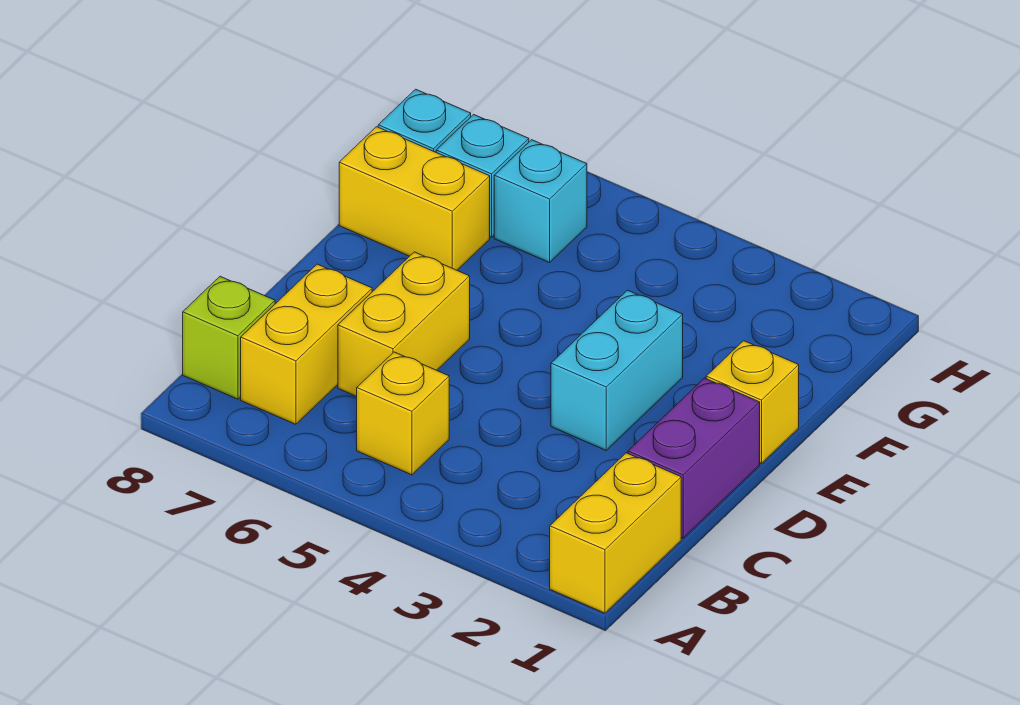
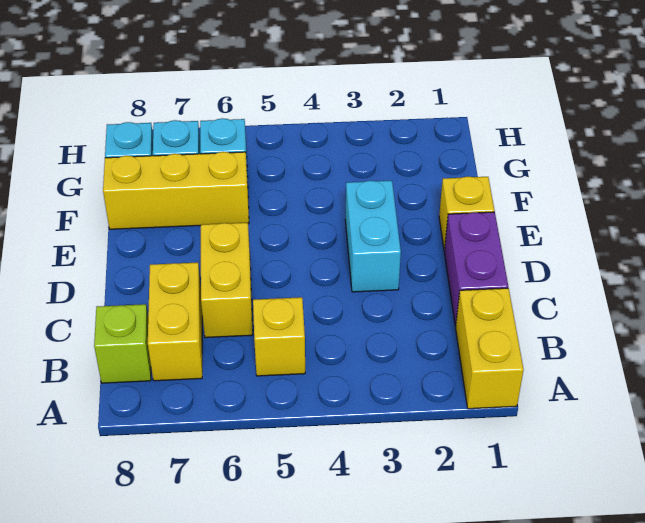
yellow 1x2 brick [339,127,490,270] -> yellow 1x3 brick [103,152,249,229]

